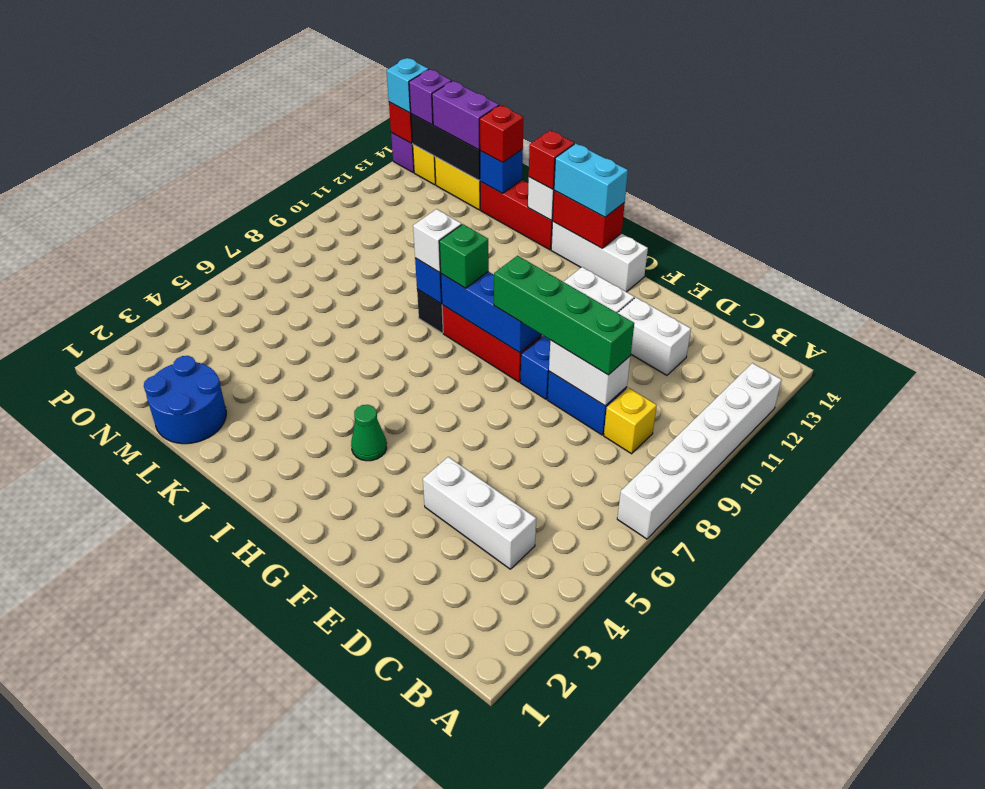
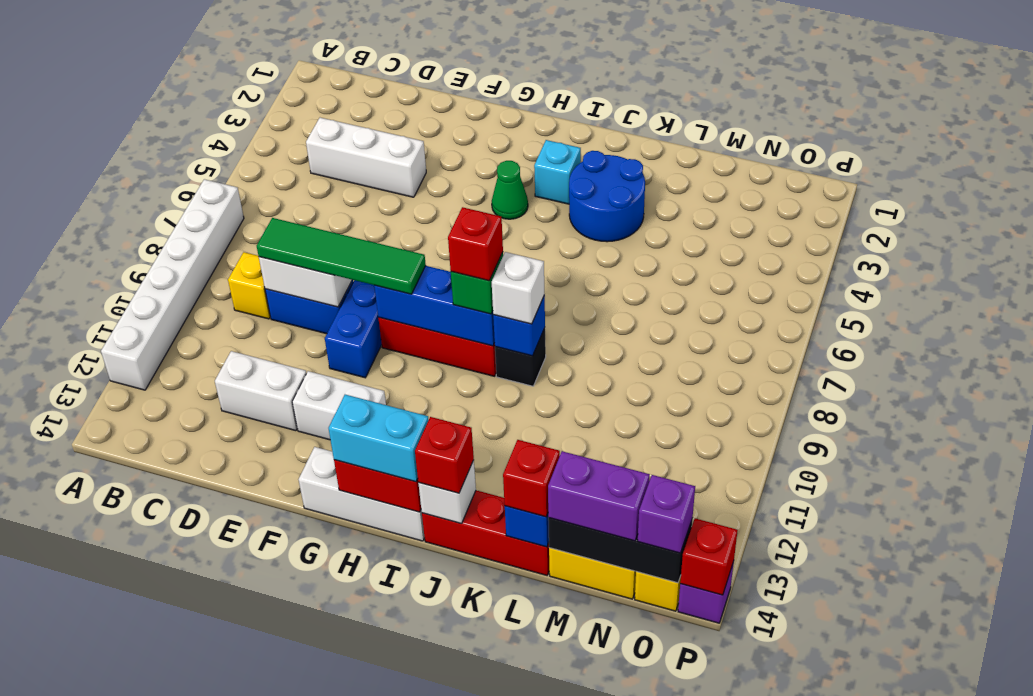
green 1x4 brick [494,256,634,375] -> green 1x4 tile [257,218,426,294]
none -> red 1x1 brick [448,207,503,281]
blue 2x2 round brick [144,356,226,444] -> blue 2x2 round brick moved to [569,151,645,242]
cyan 1x1 brick [387,58,429,113] -> cyan 1x1 brick moved to [534,140,581,204]

